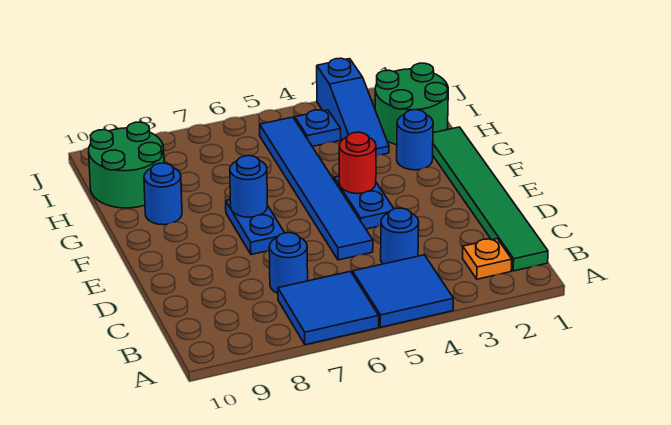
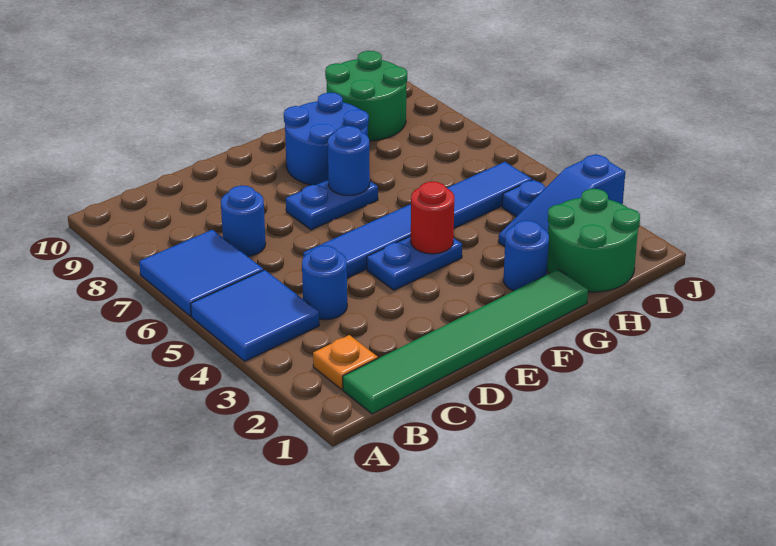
blue 1x1 round brick [144,163,182,225] -> blue 2x2 round brick [284,93,369,185]

